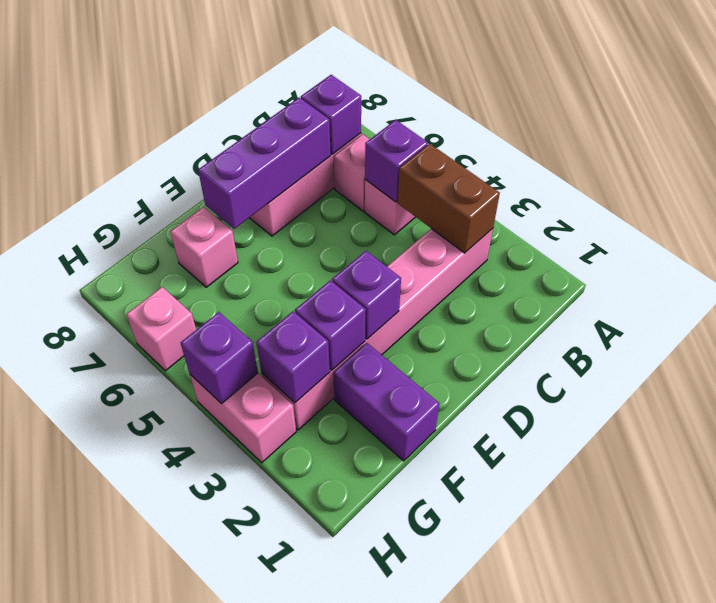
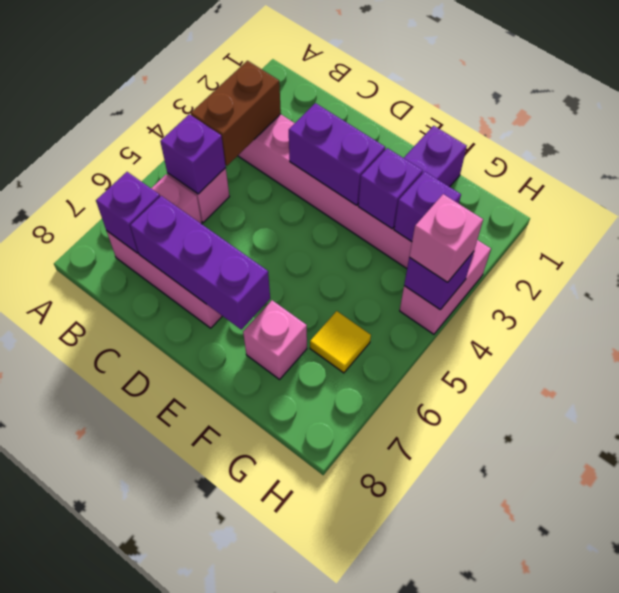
purple 1x1 brick [332,251,401,339] -> purple 1x2 brick [289,103,385,205]
none -> yellow 1x1 tile [310,311,371,373]
pink 1x1 brick [126,287,196,371] -> pink 1x1 brick moved to [409,194,483,282]

